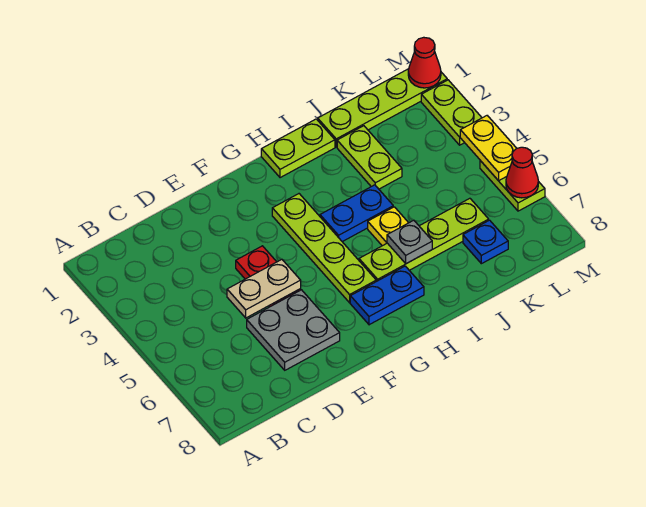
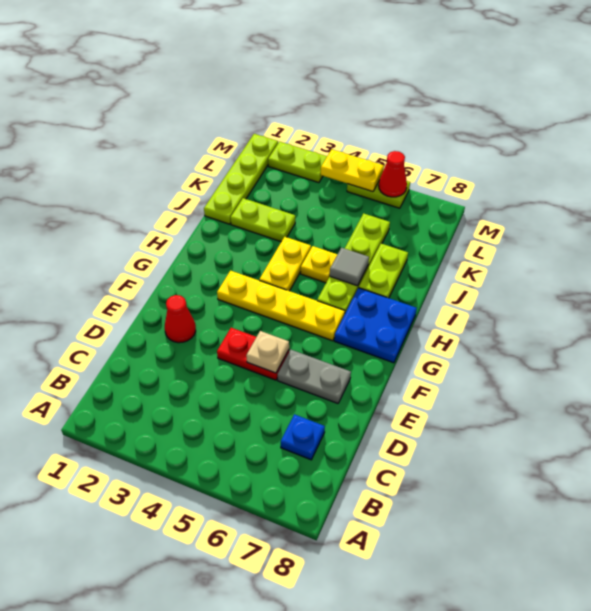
tan 1x2 plate [227,260,301,318] -> tan 1x1 plate [246,331,289,373]
grey 2x2 plate [247,290,340,370] -> grey 1x2 plate [278,350,351,403]
lime 1x4 plate [272,194,376,303] -> yellow 1x4 plate [217,271,345,341]
blue 1x2 plate [350,266,424,325] -> blue 2x2 plate [334,288,417,363]
lime 1x2 plate [261,119,335,178] -> lime 1x2 plate moved to [359,244,408,298]
blue 1x2 plate [320,185,393,242] -> yellow 1x2 plate [259,237,311,291]
grey 1x1 plate [387,220,432,264] -> grey 1x1 tile [330,248,369,286]
blue 1x1 plate [463,220,508,264] -> blue 1x1 plate moved to [281,414,325,460]
red 1x1 cone [408,37,441,88] -> red 1x1 cone moved to [165,295,196,343]

